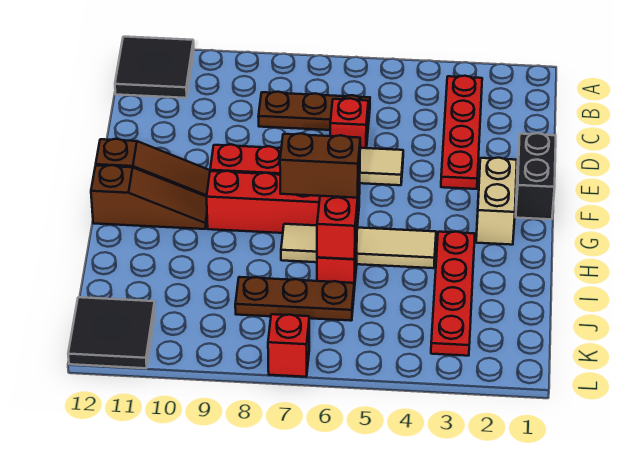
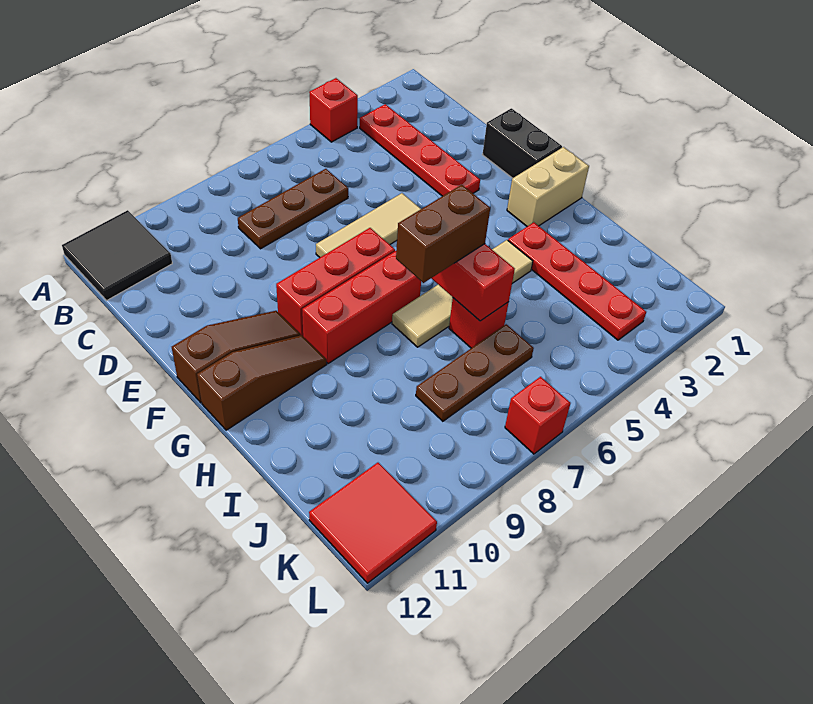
red 1x1 brick [330,98,368,148] -> red 1x1 brick moved to [309,78,358,142]
tan 1x2 brick [476,158,517,245] -> tan 1x2 brick turned to [507,147,589,226]
black 2x2 tile [68,297,155,368] -> red 2x2 tile [309,463,437,583]

